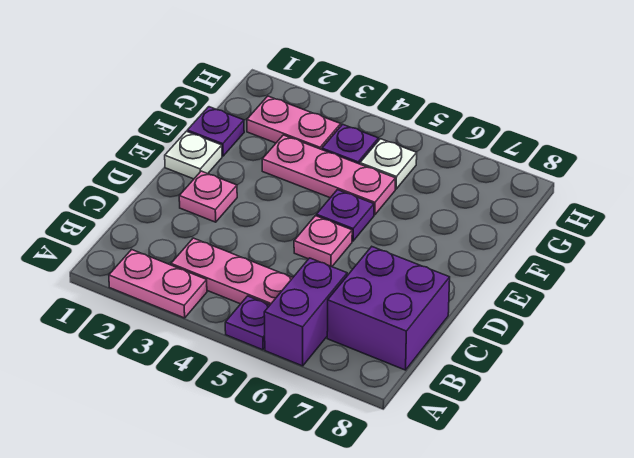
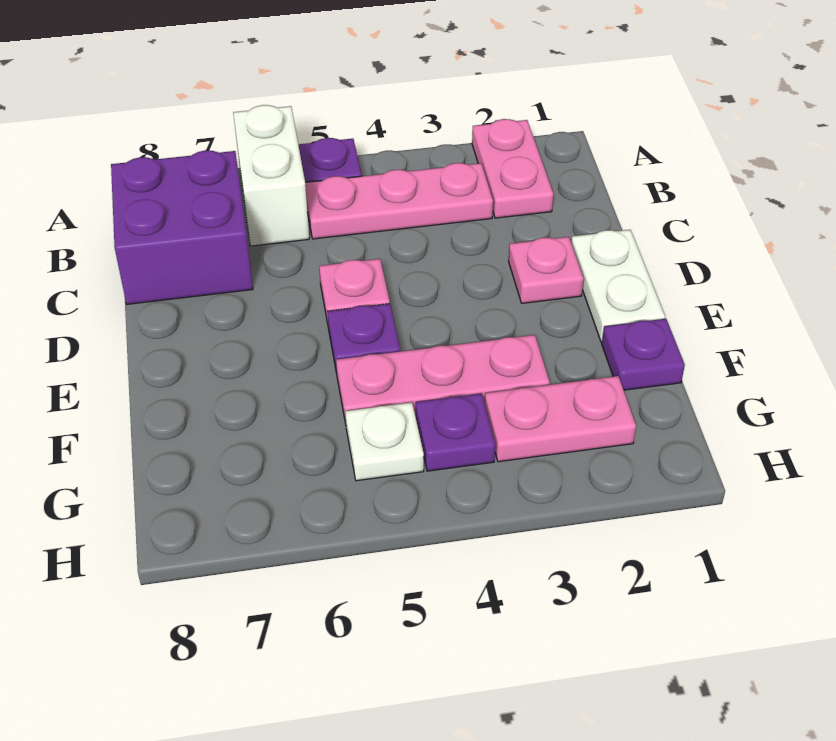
pink 1x2 plate [109,250,207,318] -> pink 1x2 plate turned to [472,119,553,218]
purple 1x2 brick [264,258,347,366] -> white 1x2 brick [233,105,309,246]
white 1x1 plate [165,131,222,179] -> white 1x2 plate [571,230,665,342]

